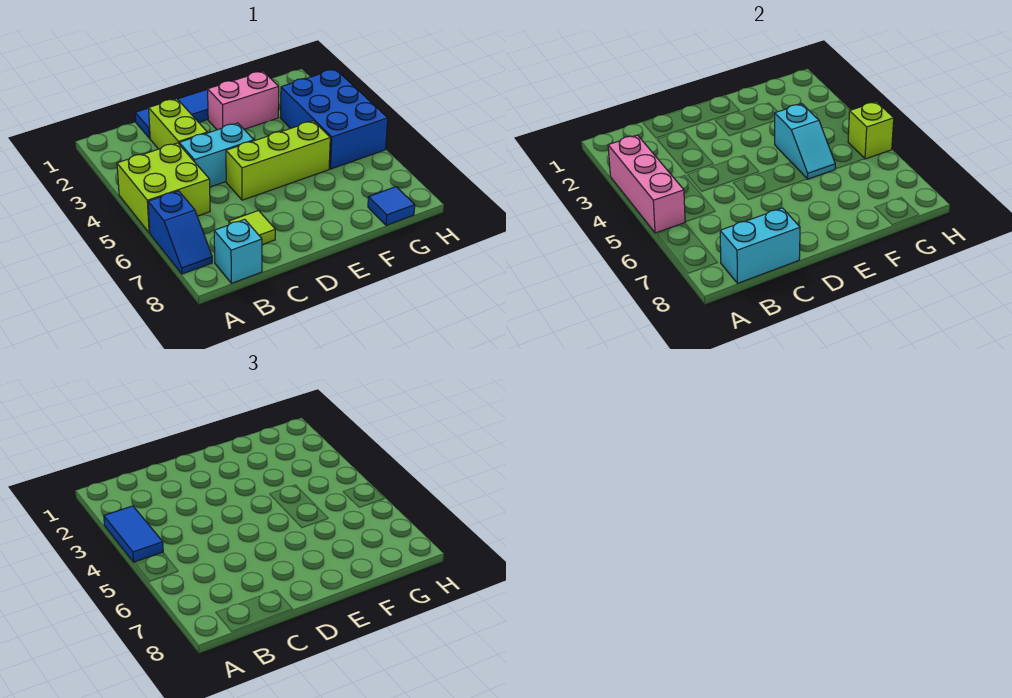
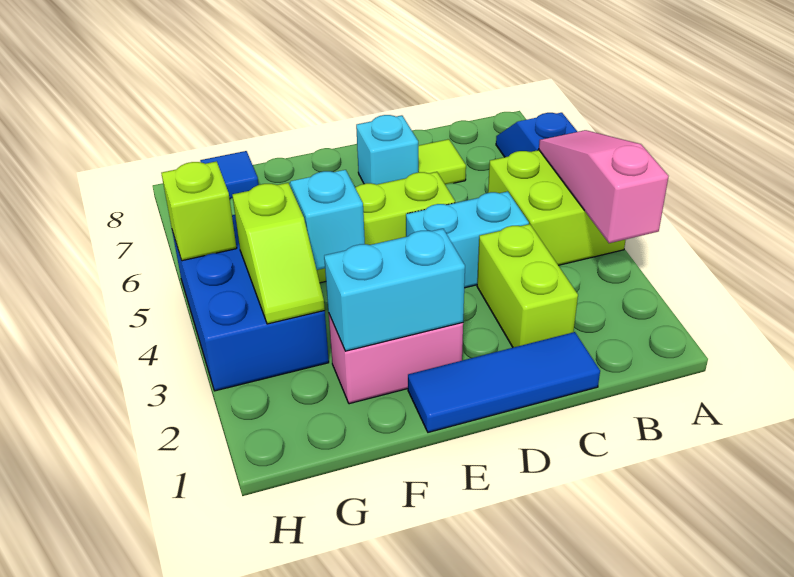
pink 1x3 brick [608,135,685,233] -> pink 1x3 slope [539,130,669,243]
blue 1x2 tile [104,506,163,562] -> none
cyan 1x1 brick [214,219,262,283] -> cyan 1x1 brick moved to [356,115,418,185]
cyan 1x2 brick [720,208,800,283] -> cyan 1x2 brick moved to [324,229,465,351]
none -> lime 1x2 slope [232,183,325,324]

